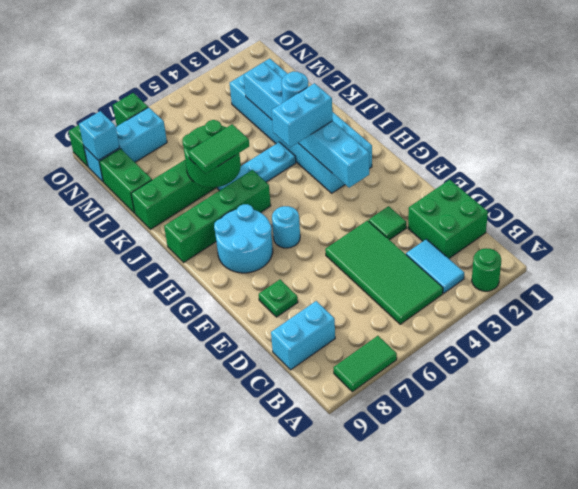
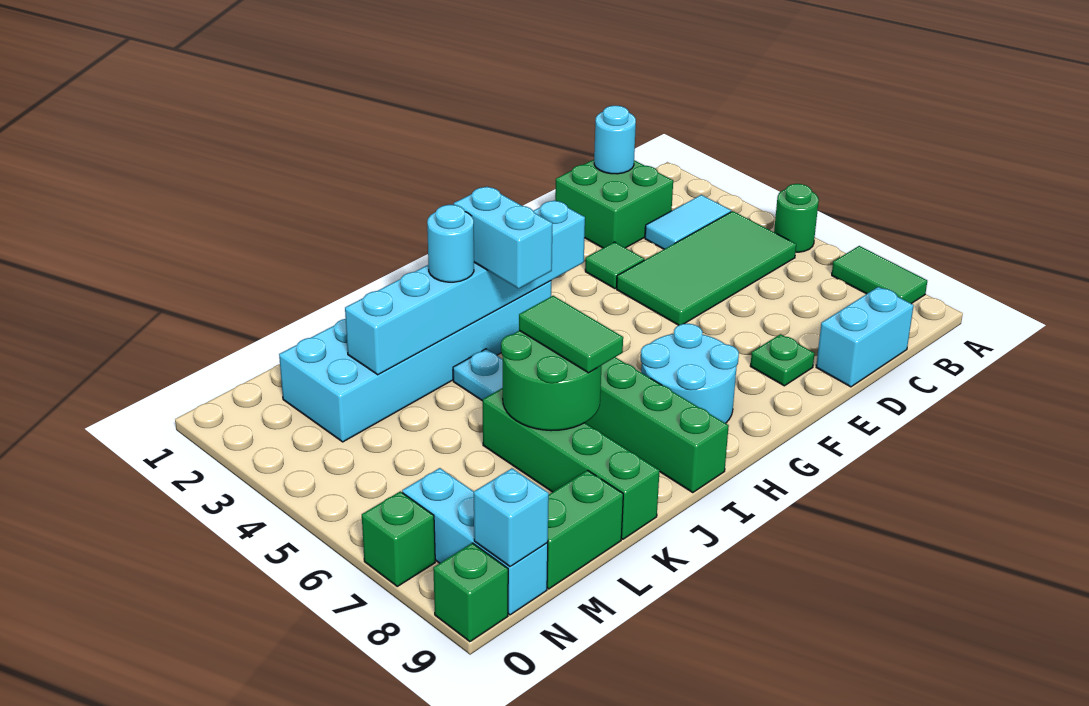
green 1x1 round brick [472,248,501,291] -> green 1x1 round brick moved to [774,184,819,252]
cyan 1x2 brick [271,301,335,370] -> cyan 1x2 brick turned to [816,287,914,387]
cyan 1x1 round brick [272,206,300,248] -> cyan 1x1 round brick moved to [594,106,636,174]

